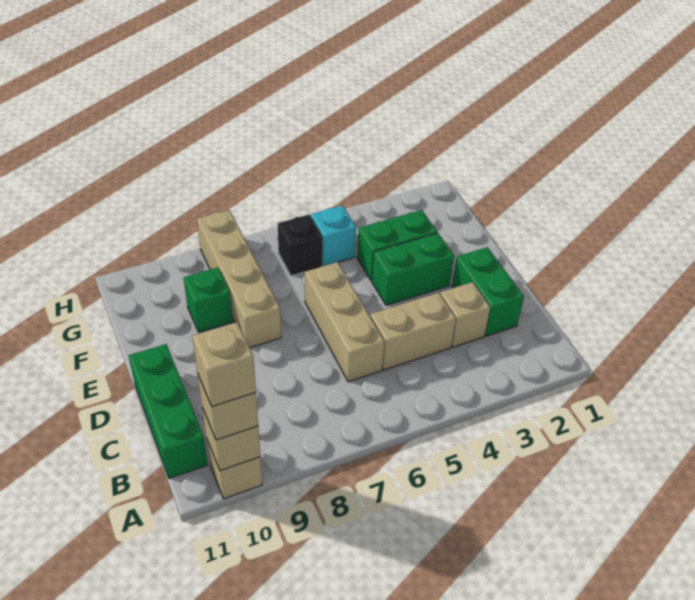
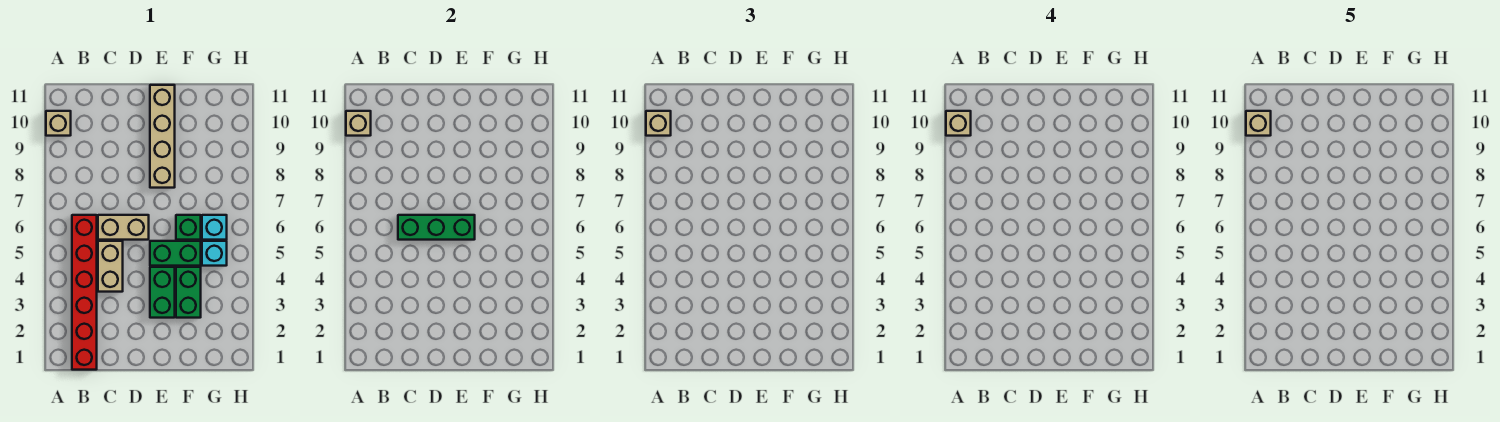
none -> red 1x6 brick [72,215,97,370]
green 1x3 brick [129,344,208,478] -> green 1x3 brick moved to [398,215,475,240]
green 1x2 brick [452,247,524,336] -> green 1x2 brick moved to [150,241,201,266]
tan 1x1 brick [440,282,490,347] -> tan 1x1 brick moved to [1246,111,1271,136]
tan 1x3 brick [305,262,385,382] -> tan 1x2 brick [98,215,149,240]
tan 1x4 brick [197,210,281,348] -> tan 1x4 brick turned to [150,85,175,188]
green 1x1 brick [184,268,233,332] -> green 1x1 brick moved to [176,215,201,240]
black 1x1 brick [278,214,323,276] -> cyan 1x1 brick [202,215,227,240]

